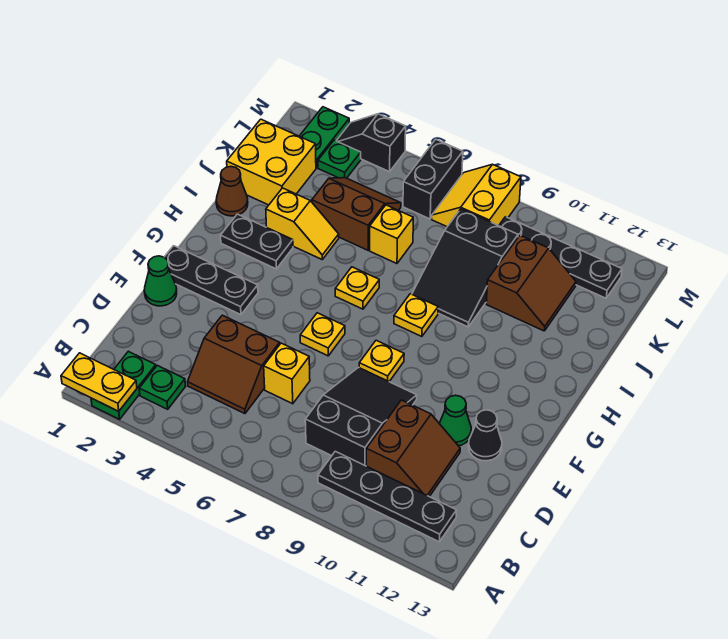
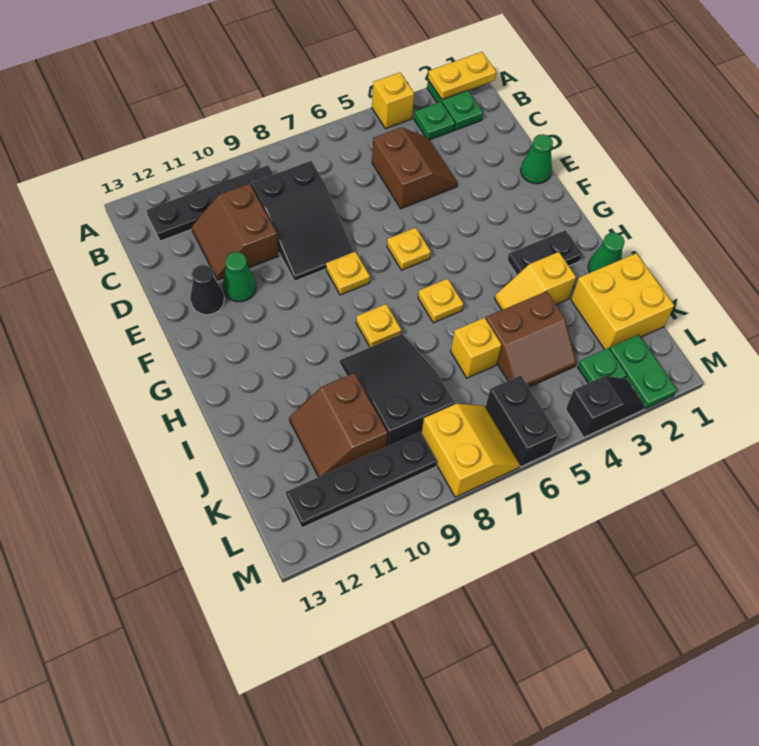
brown 2x2 slope [188,315,280,414] -> brown 2x2 slope turned to [372,127,457,209]
yellow 1x1 brick [264,343,310,404] -> yellow 1x1 brick moved to [372,72,414,129]
black 1x3 plate [164,246,258,315] -> none
brown 1x1 cone [216,167,248,216] -> green 1x1 cone [588,233,625,273]

